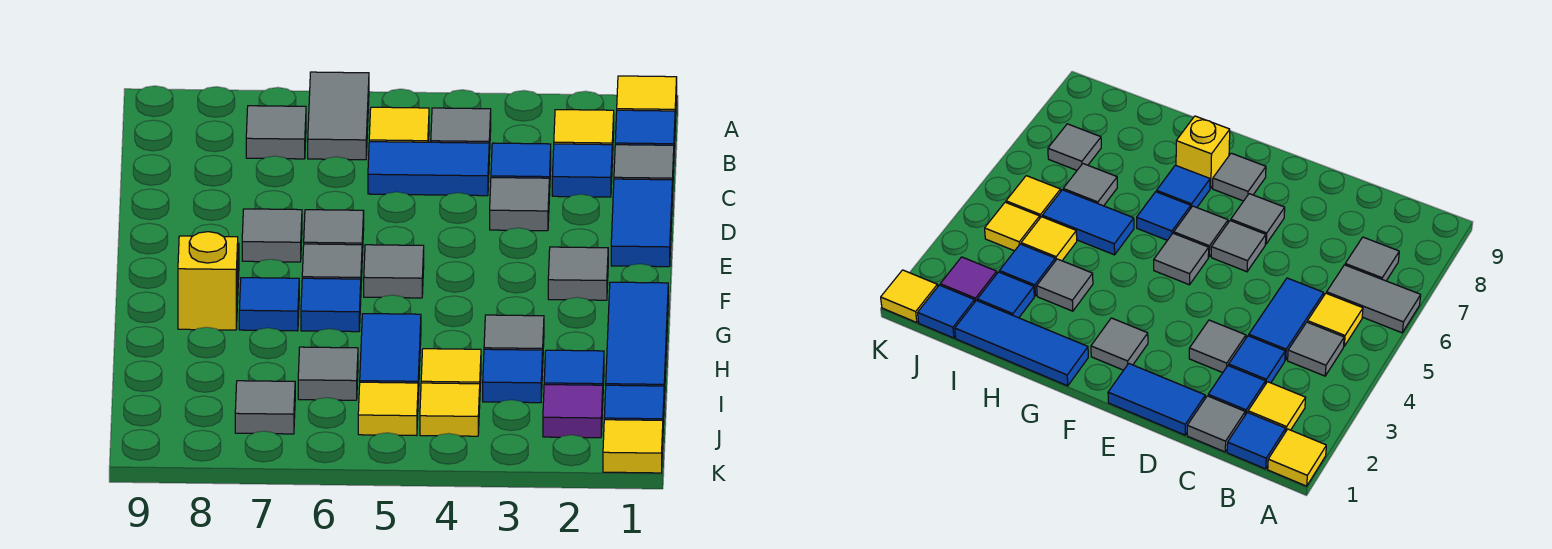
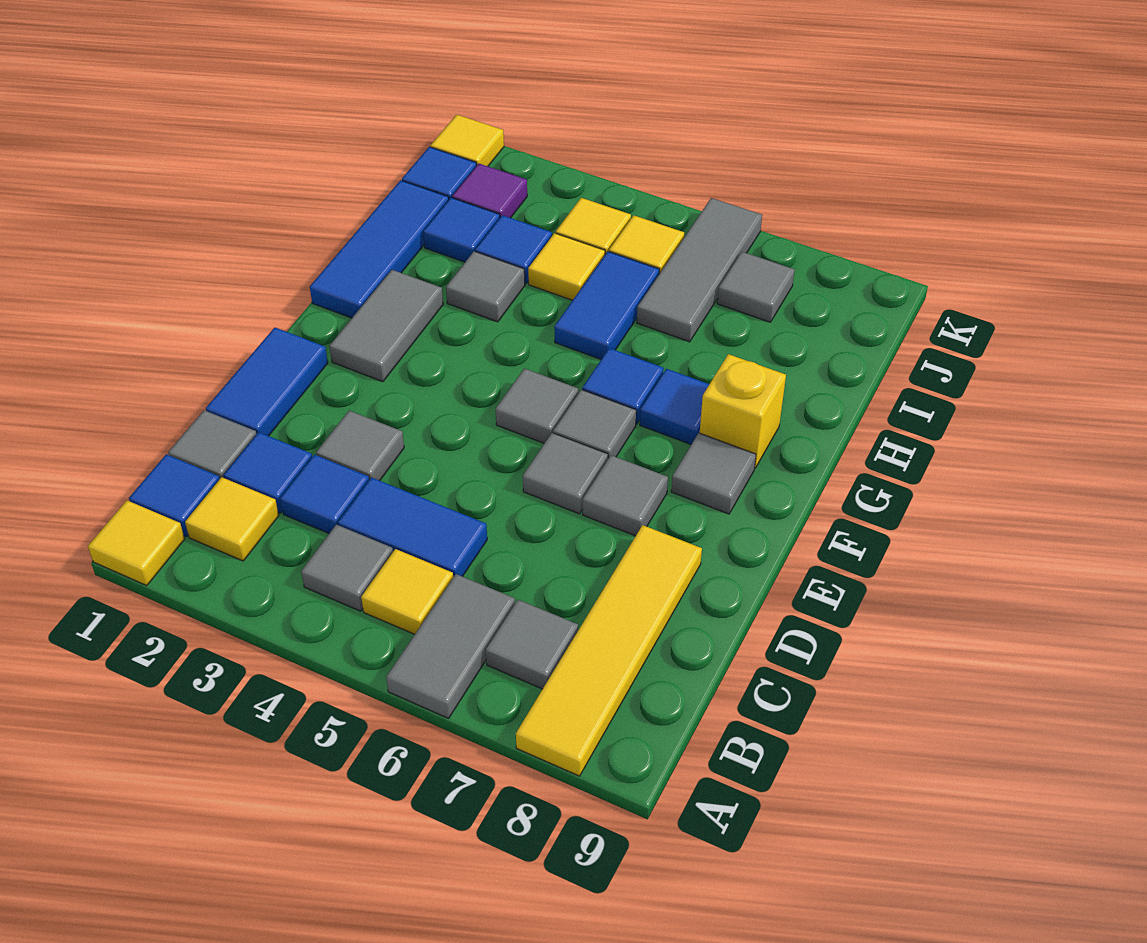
none -> yellow 1x4 tile [516,525,702,776]
grey 1x1 tile [548,247,608,300] -> grey 1x2 tile [330,270,443,382]
grey 1x1 tile [298,347,358,400] -> grey 1x3 tile [637,198,762,342]

